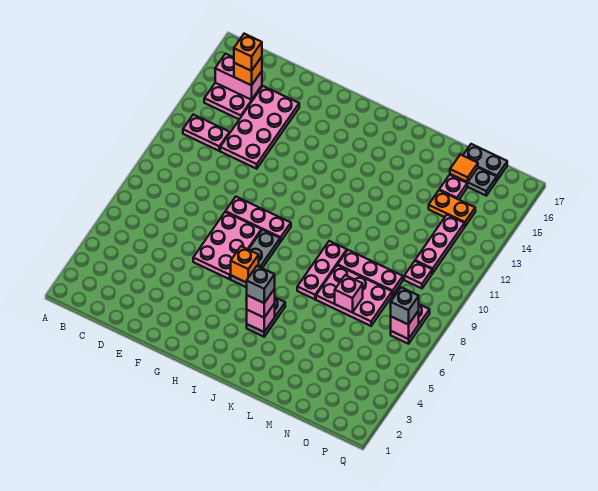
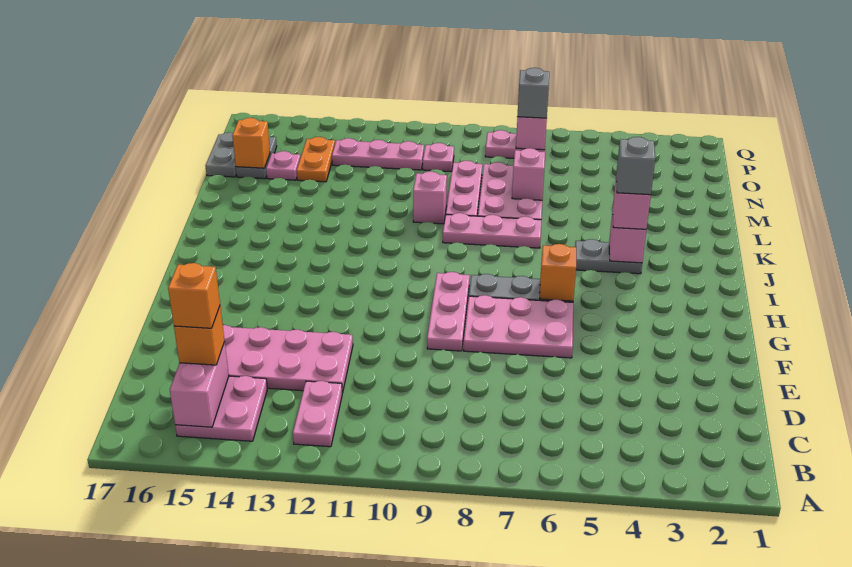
none -> pink 1x1 brick [413,171,447,224]
orange 1x1 tile [450,154,478,182] -> orange 1x1 brick [232,118,270,168]

